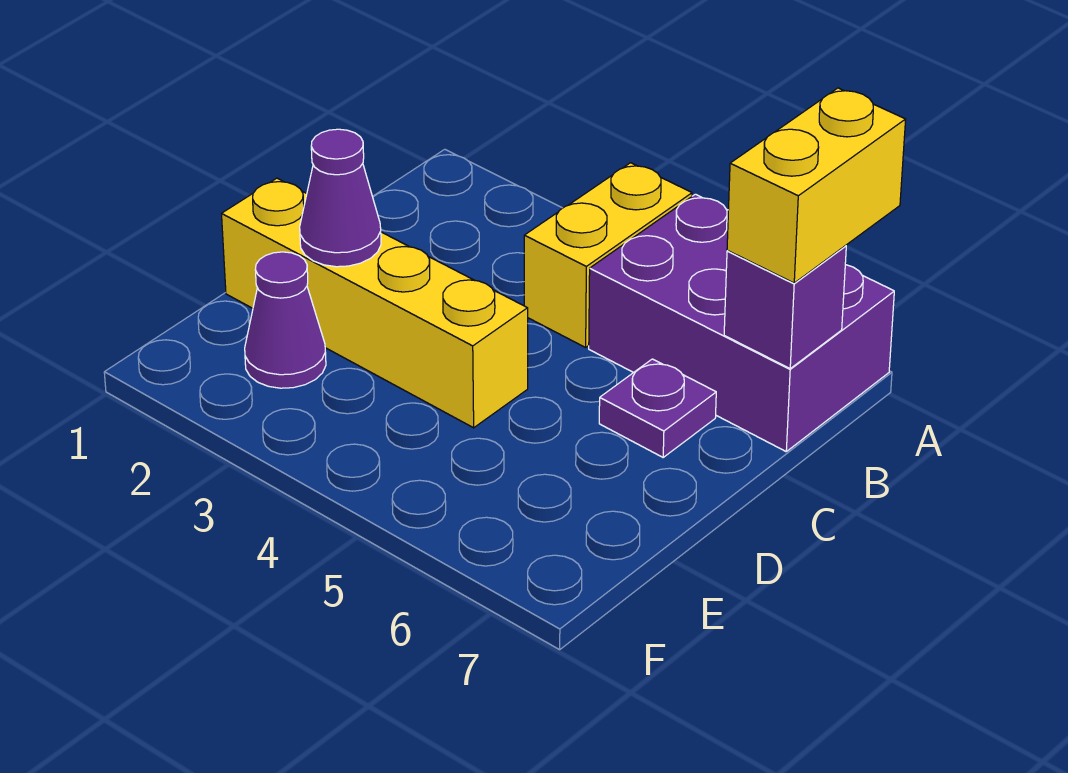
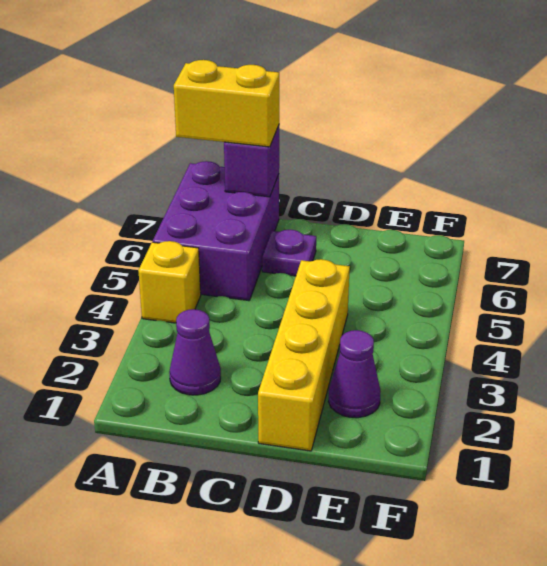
yellow 1x2 brick [524,163,692,347] -> yellow 1x1 brick [138,241,201,323]
purple 1x1 cone [300,129,381,267] -> purple 1x1 cone moved to [169,309,221,395]

